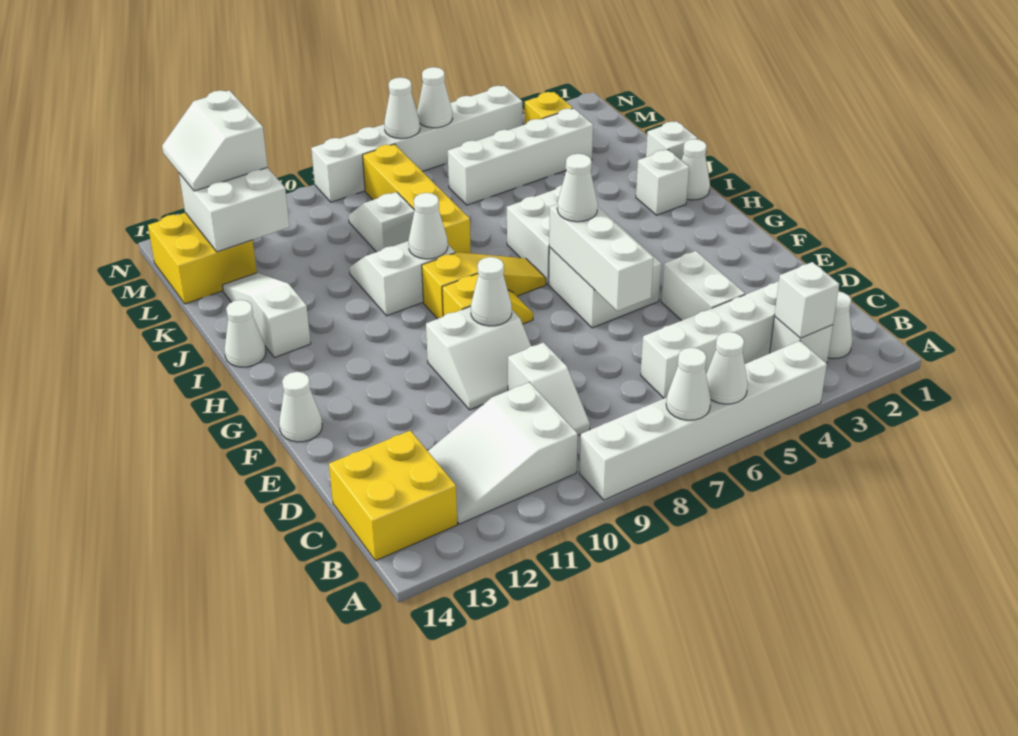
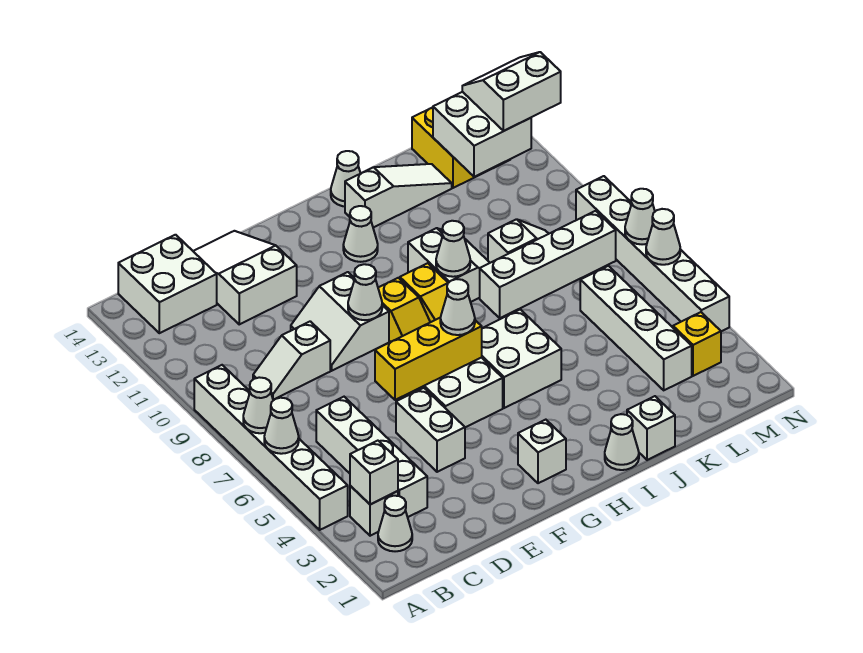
white 2x3 slope [428,382,578,524] -> white 2x3 slope moved to [193,231,297,324]
yellow 2x2 brick [329,431,457,561] -> white 2x2 brick [118,235,217,333]
white 1x2 brick [661,251,745,321] -> white 1x2 brick turned to [396,388,465,472]
white 1x3 brick [549,204,653,311] -> yellow 1x3 brick [375,318,482,400]
white 1x1 cone [279,372,322,442] -> white 1x1 cone moved to [343,206,378,262]
white 1x1 brick [636,150,689,215] -> white 1x1 brick moved to [518,420,566,483]
yellow 1x4 brick [363,144,471,253] -> white 1x4 brick [480,211,616,318]

